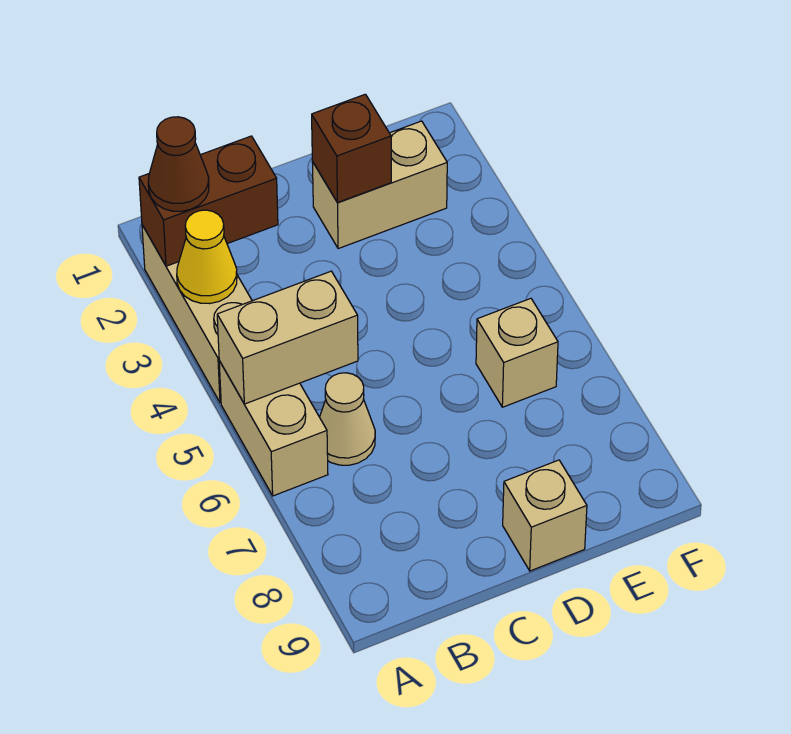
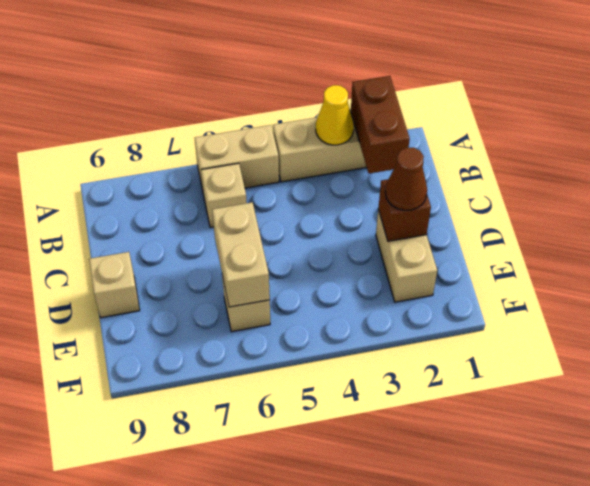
brown 1x1 cone [148,117,209,211] -> brown 1x1 cone moved to [385,147,427,210]
tan 1x2 brick [217,271,358,404] -> tan 1x2 brick moved to [212,202,270,307]
tan 1x1 cone [320,373,375,465] -> tan 1x1 brick [201,163,247,228]

